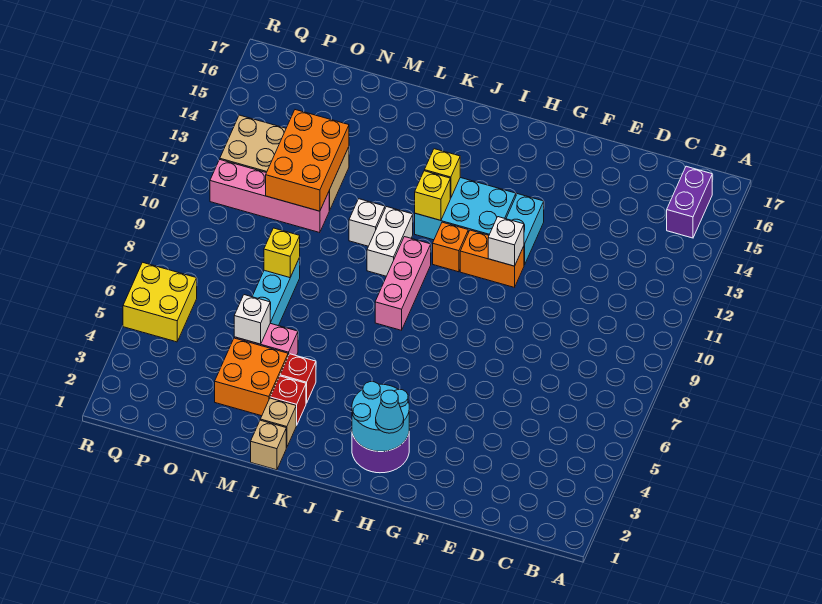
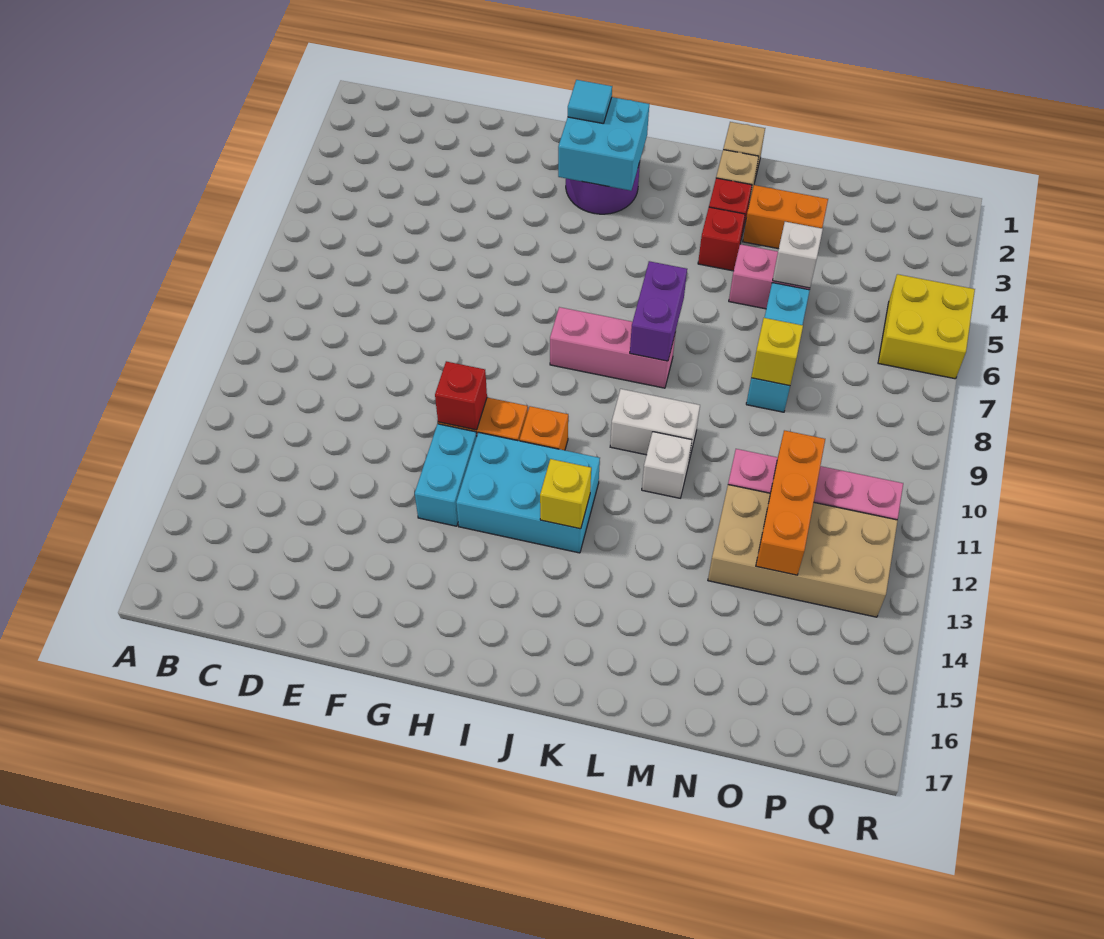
purple 1x2 brick [667,166,712,238] -> purple 1x2 brick moved to [630,261,687,361]
white 1x1 brick [488,217,524,266] -> red 1x1 brick [435,361,487,430]
cyan 2x2 round brick [352,382,409,451] -> cyan 2x2 brick [558,97,649,191]
cyan 1x1 cone [376,390,404,433] -> cyan 1x1 tile [568,80,612,123]
pink 1x3 brick [375,237,431,330] -> pink 1x3 brick turned to [550,307,676,388]
yellow 1x1 brick [415,171,450,220] -> none
white 1x2 brick [367,207,413,276] -> white 1x2 brick turned to [610,389,700,460]
orange 2x2 brick [215,338,288,416] -> orange 1x2 brick [743,185,828,249]
orange 2x3 brick [266,110,349,211] -> orange 1x3 brick [756,430,825,575]

